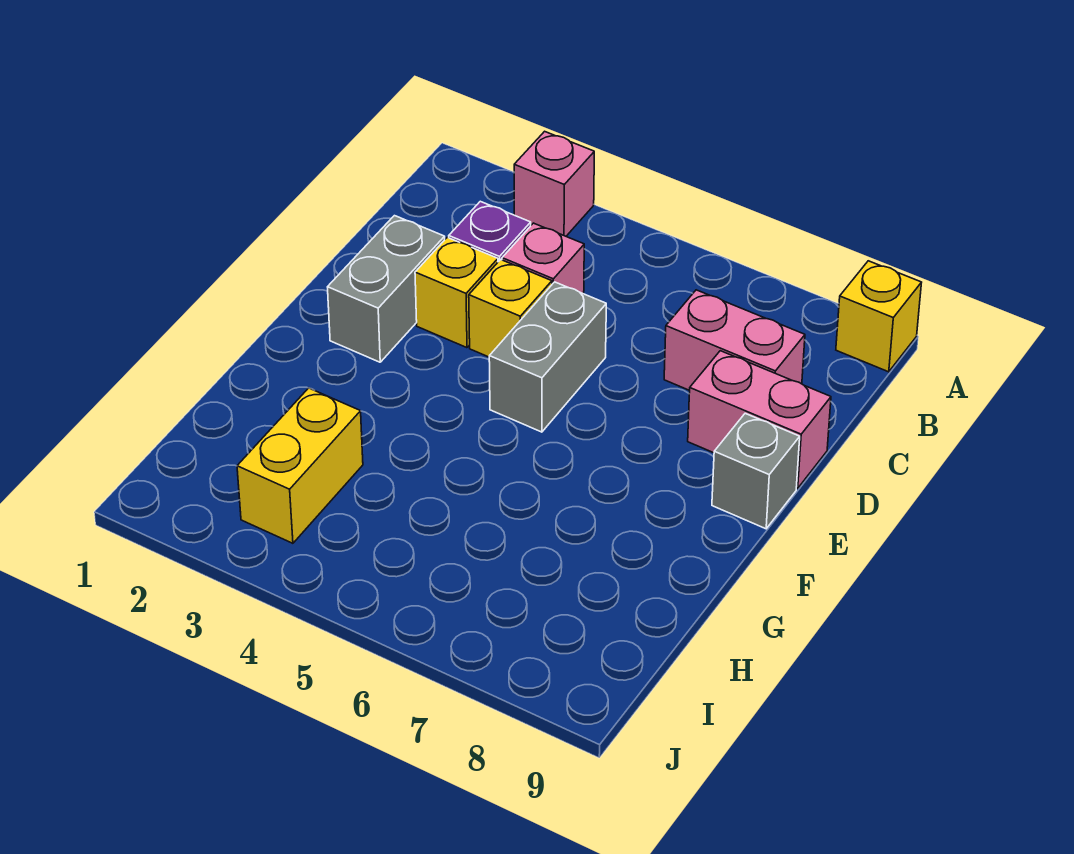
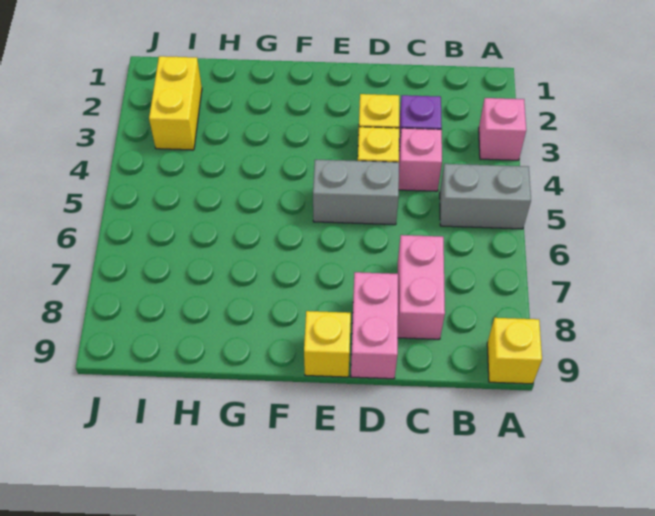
grey 1x2 brick [328,216,445,362] -> grey 1x2 brick moved to [440,164,531,229]
grey 1x1 brick [712,413,800,529] -> yellow 1x1 brick [304,311,351,377]
yellow 1x2 brick [237,388,363,543] -> yellow 1x2 brick turned to [149,56,202,150]

